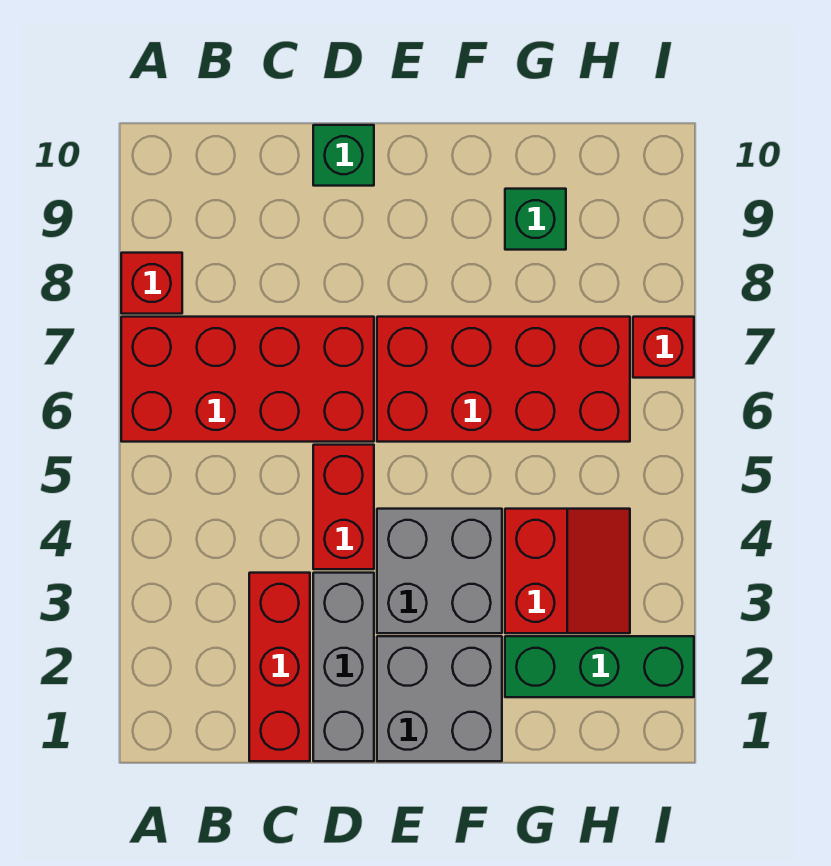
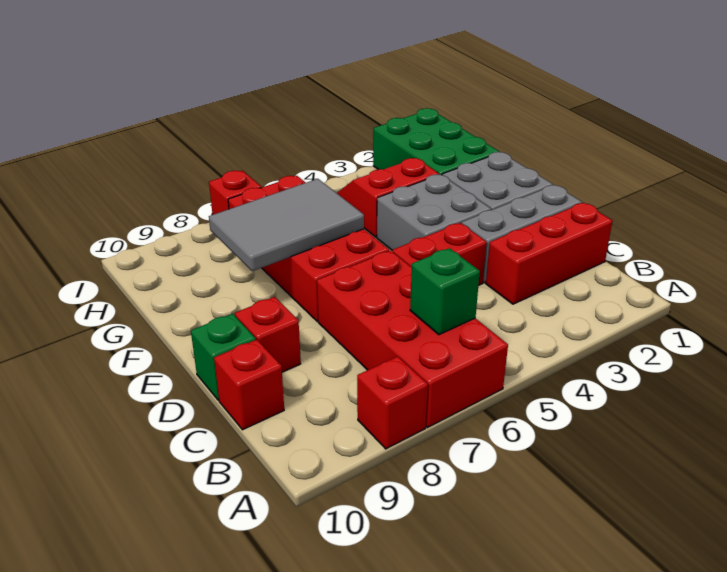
none -> red 1x1 brick [214,340,284,430]
none -> red 1x1 brick [235,297,301,372]
none -> grey 2x3 tile [209,179,364,271]
green 1x3 brick [505,636,694,697] -> green 2x3 brick [373,108,499,175]
green 1x1 brick [505,189,566,250] -> green 1x1 brick moved to [410,248,480,335]

